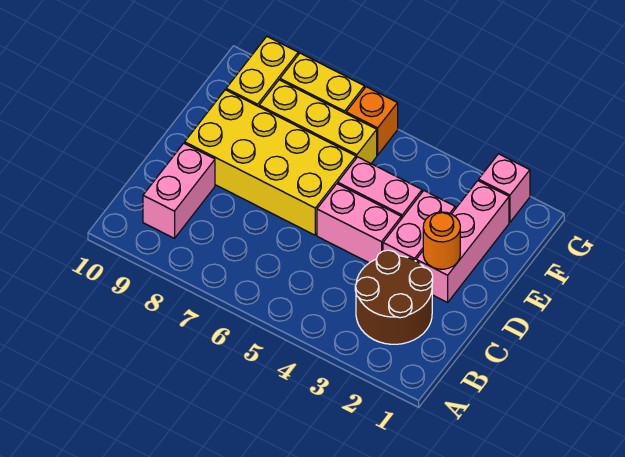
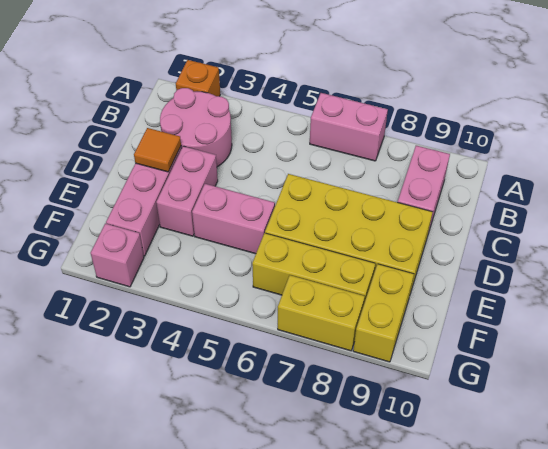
brown 2x2 round brick [355,250,433,344] -> pink 2x2 round brick [160,88,232,167]
orange 1x1 round brick [423,212,460,269] -> orange 1x1 tile [134,128,181,172]
pink 1x2 brick [317,184,401,263] -> pink 1x2 brick moved to [310,93,388,161]
orange 1x1 brick [346,87,398,155] -> orange 1x1 brick moved to [176,60,220,96]

